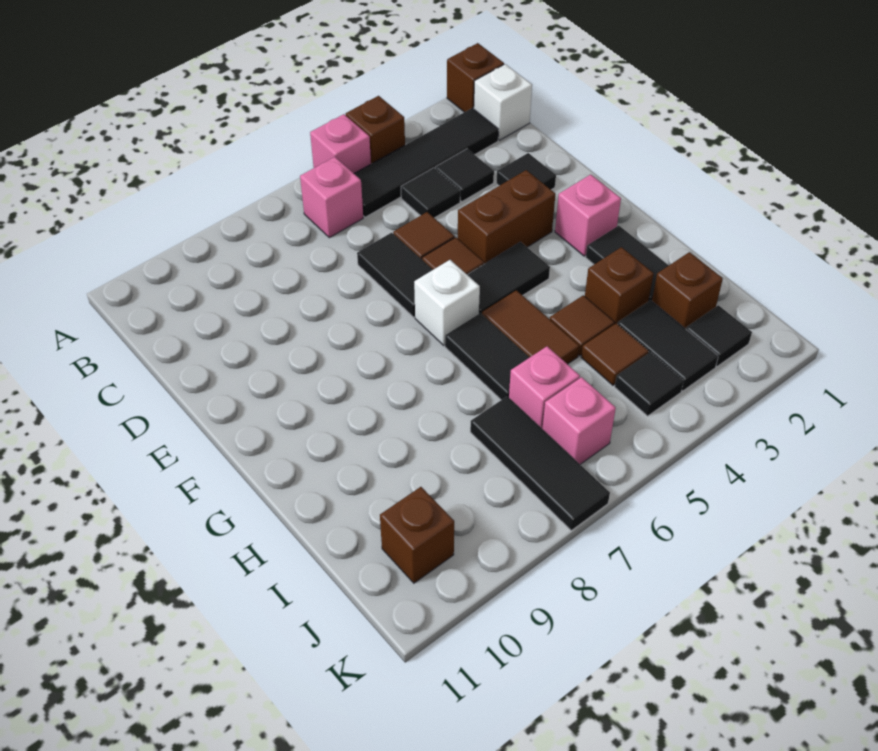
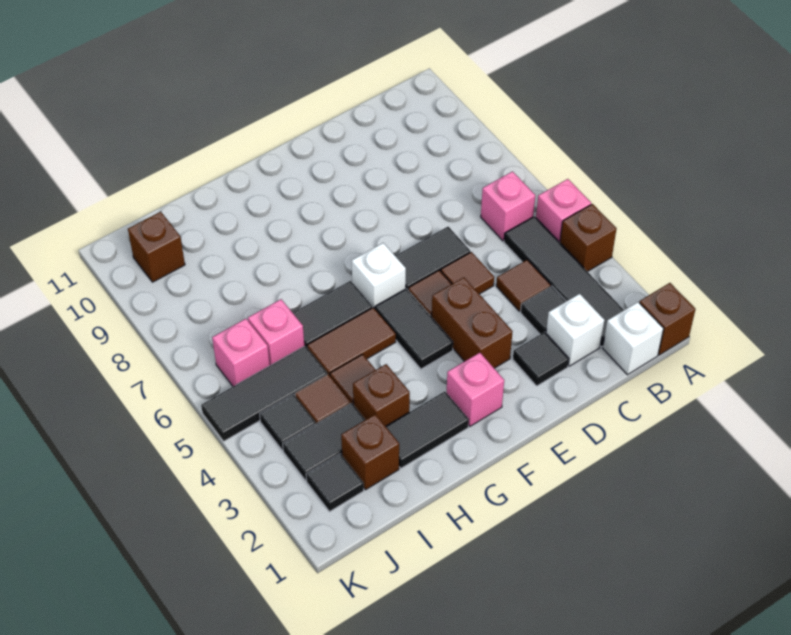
none -> white 1x1 brick [546,294,604,366]
black 1x1 tile [401,168,460,218] -> brown 1x1 tile [496,260,551,311]
black 1x3 tile [470,396,610,530] -> black 1x3 tile moved to [201,346,327,441]

